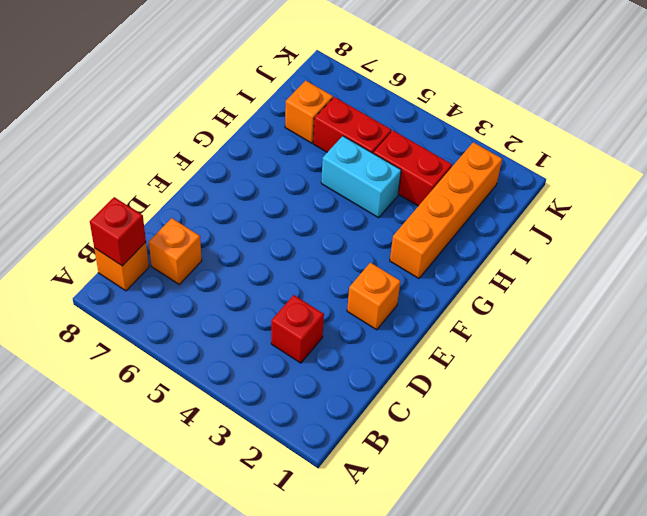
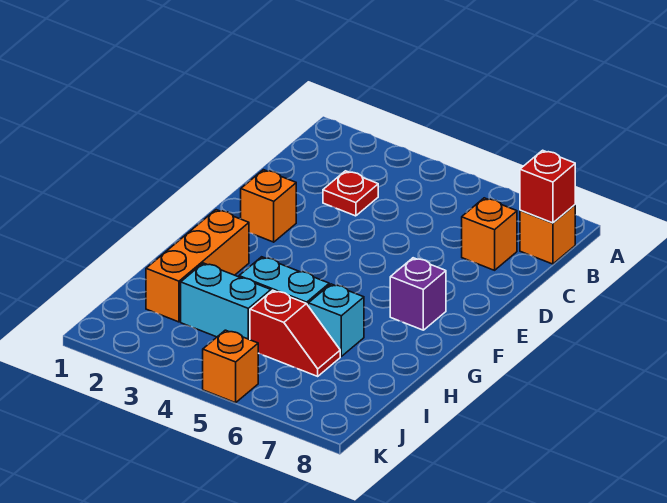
red 1x1 brick [271,295,324,363] -> red 1x1 plate [323,171,378,216]
none -> purple 1x1 brick [390,258,446,330]
orange 1x4 brick [390,142,502,278] -> orange 1x3 brick [146,210,249,322]
none -> cyan 1x1 brick [308,284,364,356]
red 1x2 brick [373,131,452,206] -> cyan 1x2 brick [181,263,271,340]
red 1x2 brick [313,97,392,153] -> red 1x2 slope [250,290,340,376]
orange 1x1 brick [285,80,333,143] -> orange 1x1 brick moved to [203,330,259,403]

